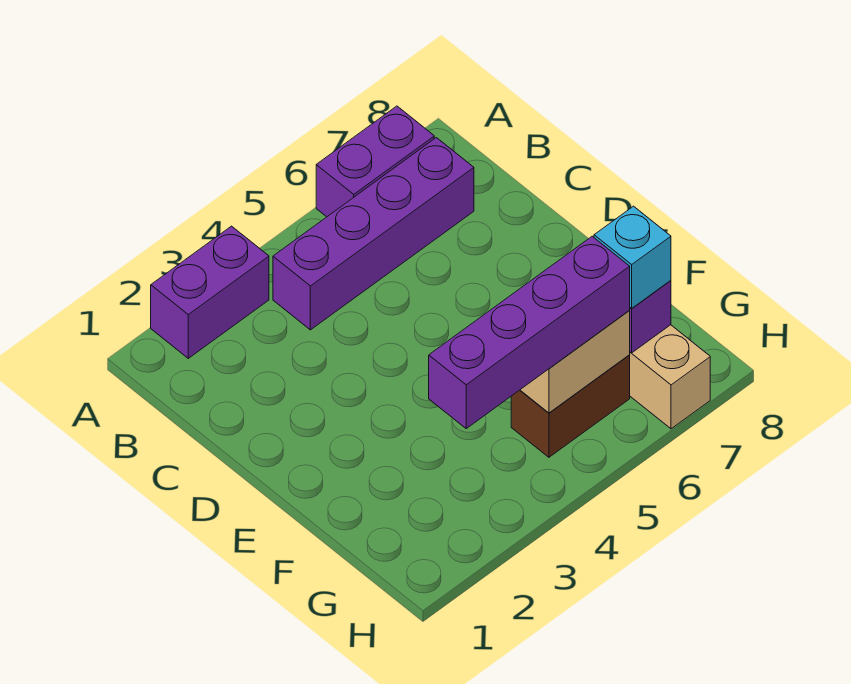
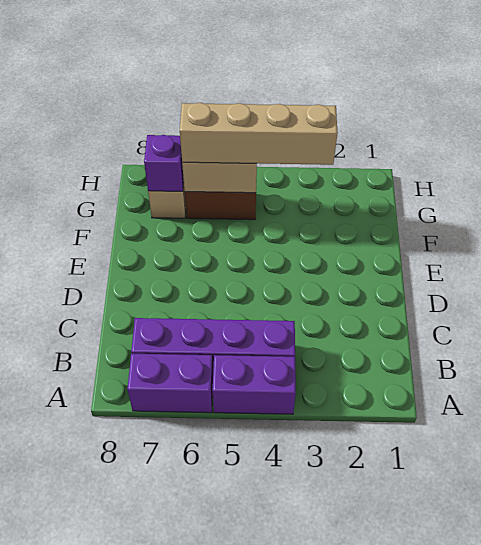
purple 1x2 brick [151,226,269,358] -> purple 1x2 brick moved to [213,355,296,414]
purple 1x4 brick [429,236,630,428] -> tan 1x4 brick [180,103,338,165]
cyan 1x1 brick [594,206,671,309] -> none

